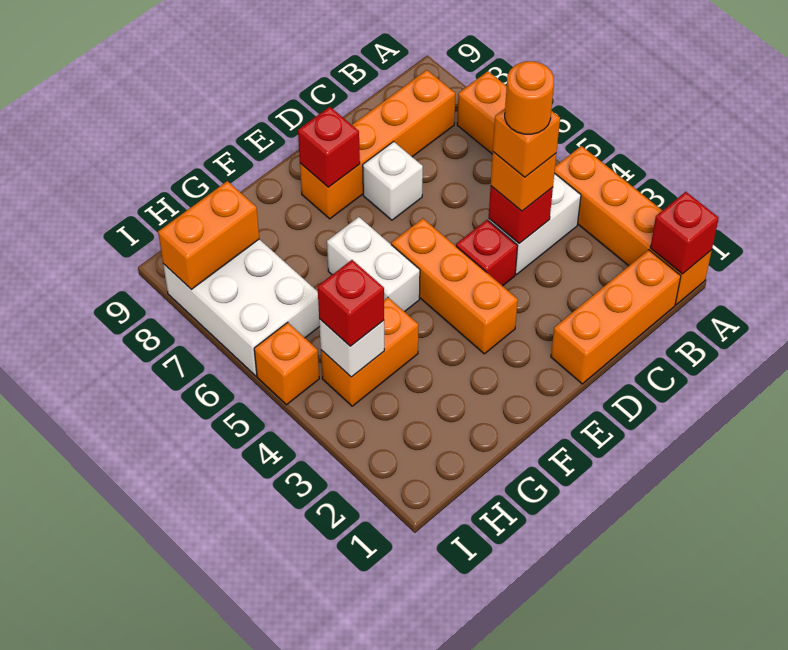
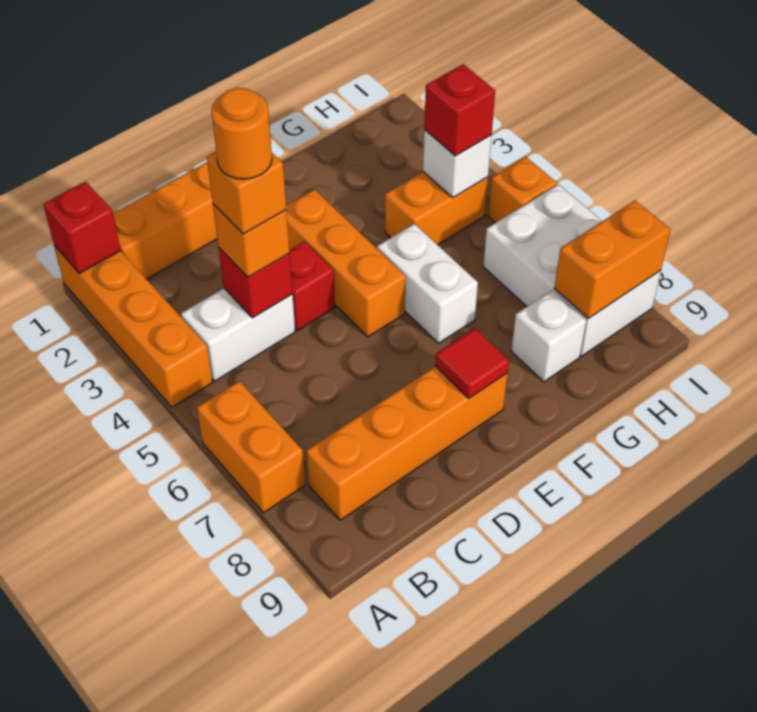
white 1x1 brick [363,142,423,220] -> white 1x1 brick moved to [511,290,586,382]
red 1x1 brick [298,107,360,187] -> red 1x1 tile [435,328,509,398]

